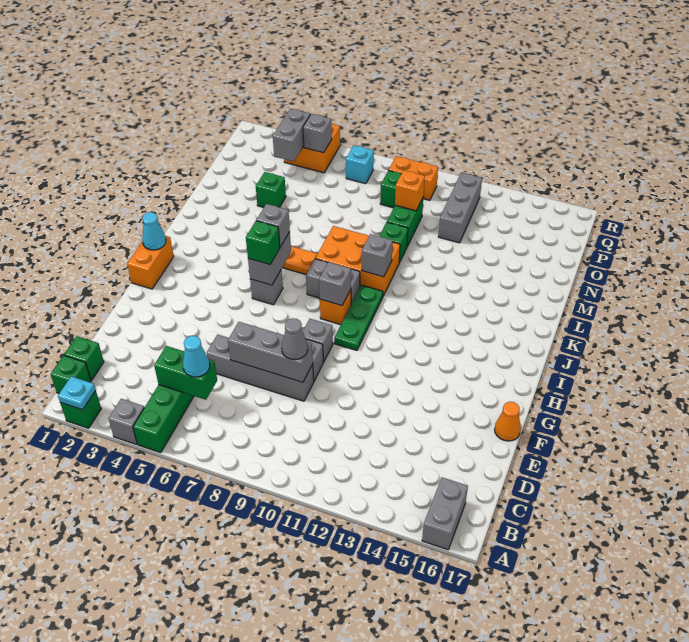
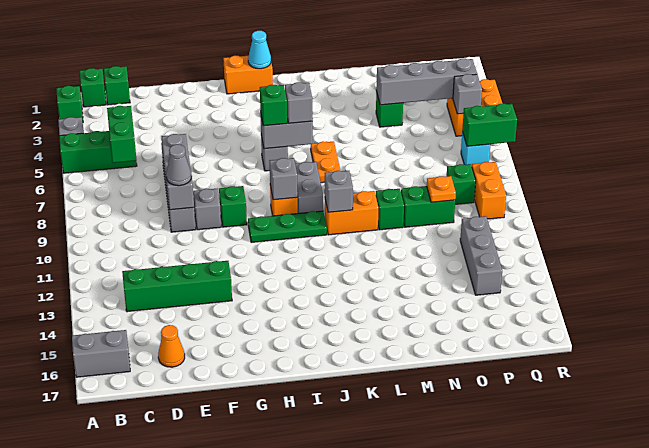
cyan 1x1 plate [58,376,96,410] -> none
cyan 1x1 cone [183,336,210,377] -> none
none -> green 1x4 brick [122,261,232,312]
orange 1x1 cone [494,402,521,441] -> orange 1x1 cone moved to [158,325,185,367]
grey 1x1 brick [303,319,333,362] -> green 1x1 brick [219,186,247,227]
orange 2x3 brick [315,226,400,296] -> orange 1x2 brick [325,191,378,235]
orange 1x1 brick [395,170,425,211] -> orange 1x1 plate [427,176,456,202]
grey 1x3 brick [438,173,482,243] -> grey 1x3 brick turned to [460,216,502,295]
grey 1x2 brick [273,109,310,162] -> grey 1x4 brick [376,59,477,105]
none -> green 1x2 brick [462,104,517,146]

